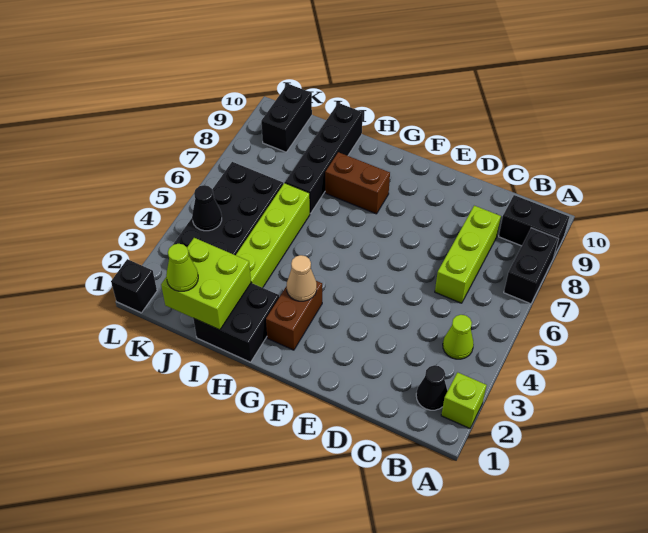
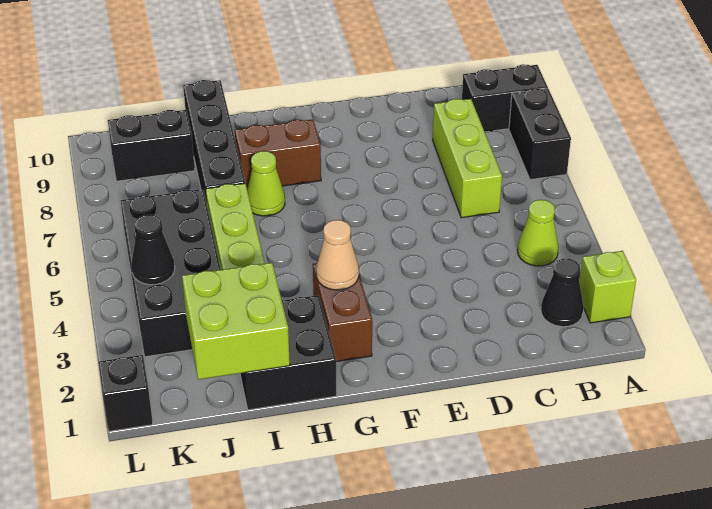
lime 1x1 cone [166,244,198,291] -> lime 1x1 cone moved to [247,151,285,216]
black 1x2 brick [261,84,312,152] -> black 1x2 brick turned to [108,110,195,181]

